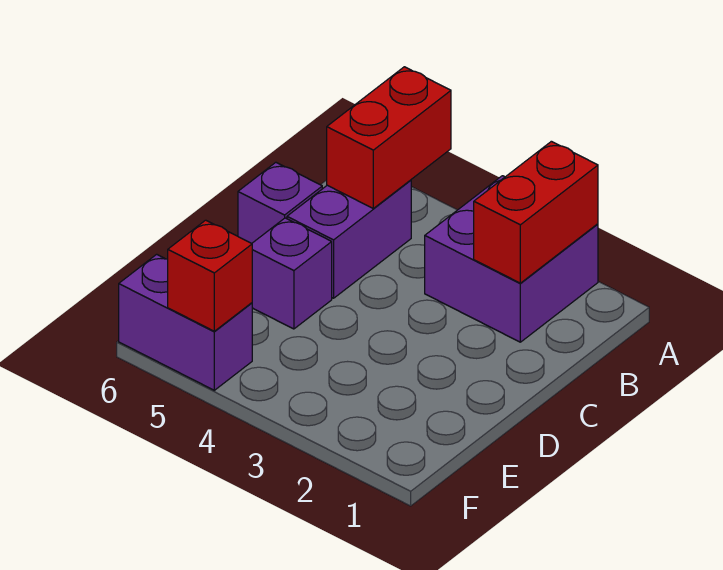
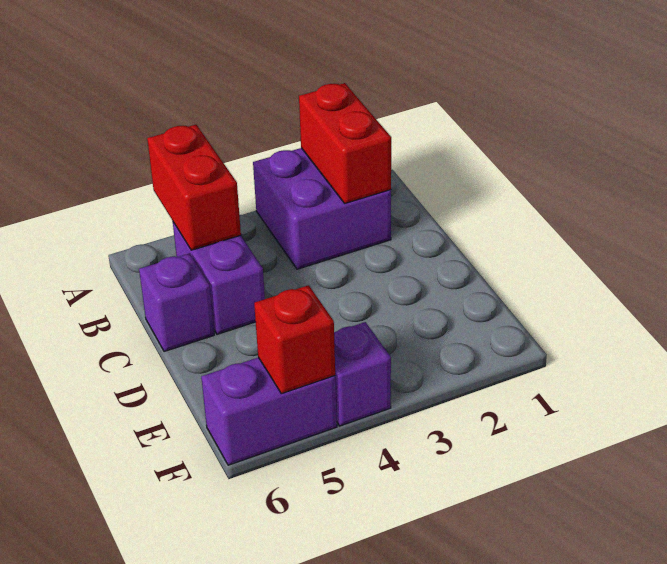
purple 1x1 brick [252,218,332,329] -> purple 1x1 brick moved to [334,322,391,426]

